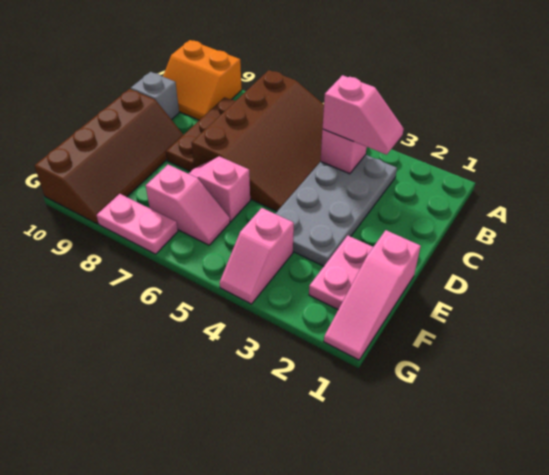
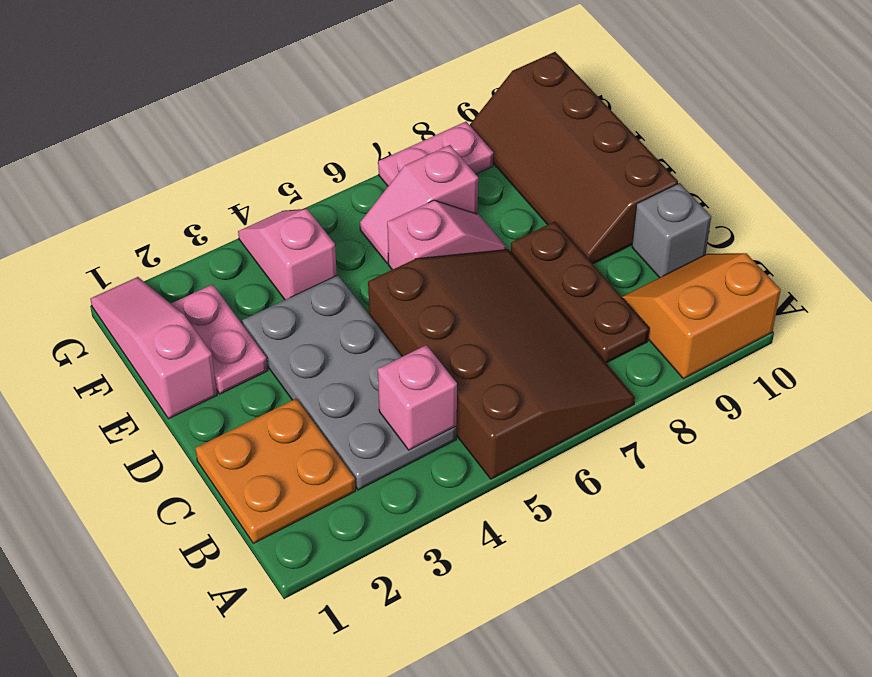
brown 3x4 slope [192,70,324,211] -> brown 3x4 slope turned to [368,250,635,479]
none -> orange 2x2 plate [195,399,355,543]
pink 1x2 slope [323,75,404,155] -> none

